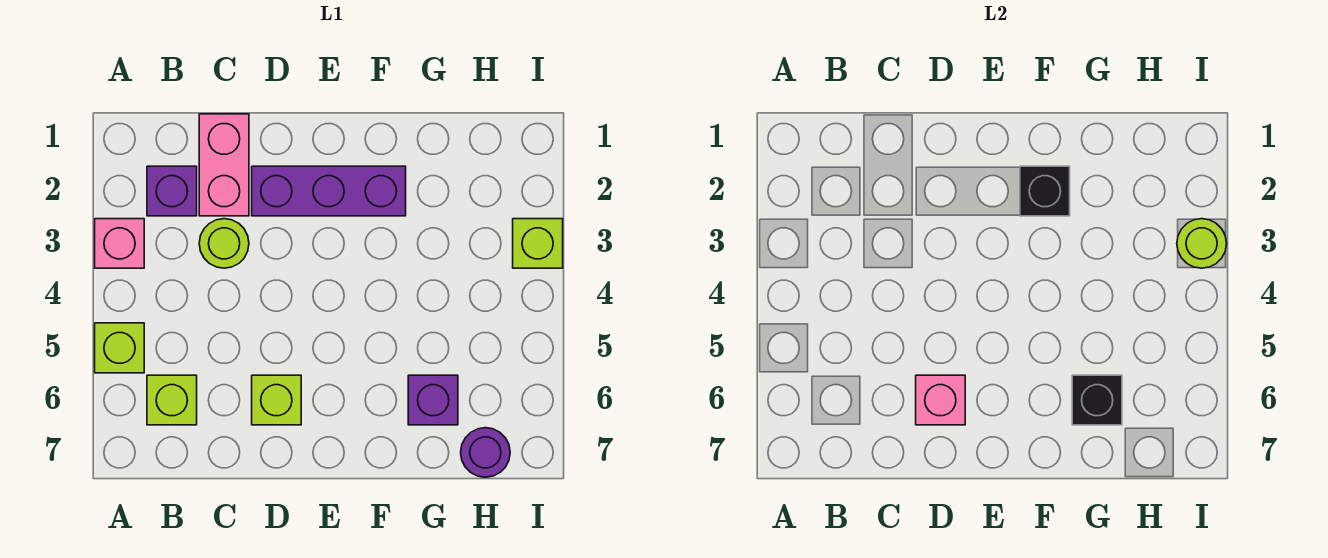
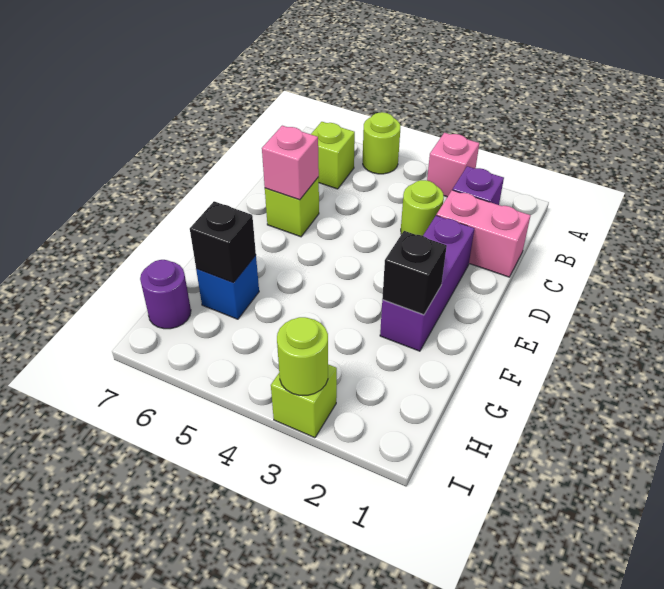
lime 1x1 brick [95,323,144,373] -> lime 1x1 round brick [363,112,400,174]
purple 1x1 brick [408,375,458,425] -> blue 1x1 brick [196,255,259,319]

